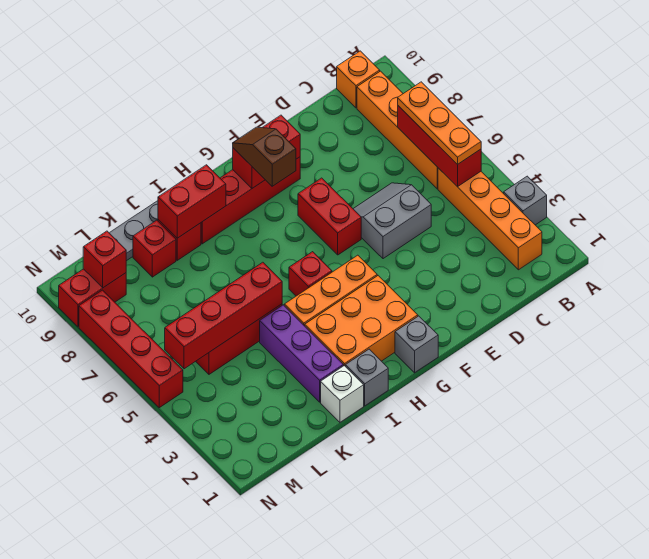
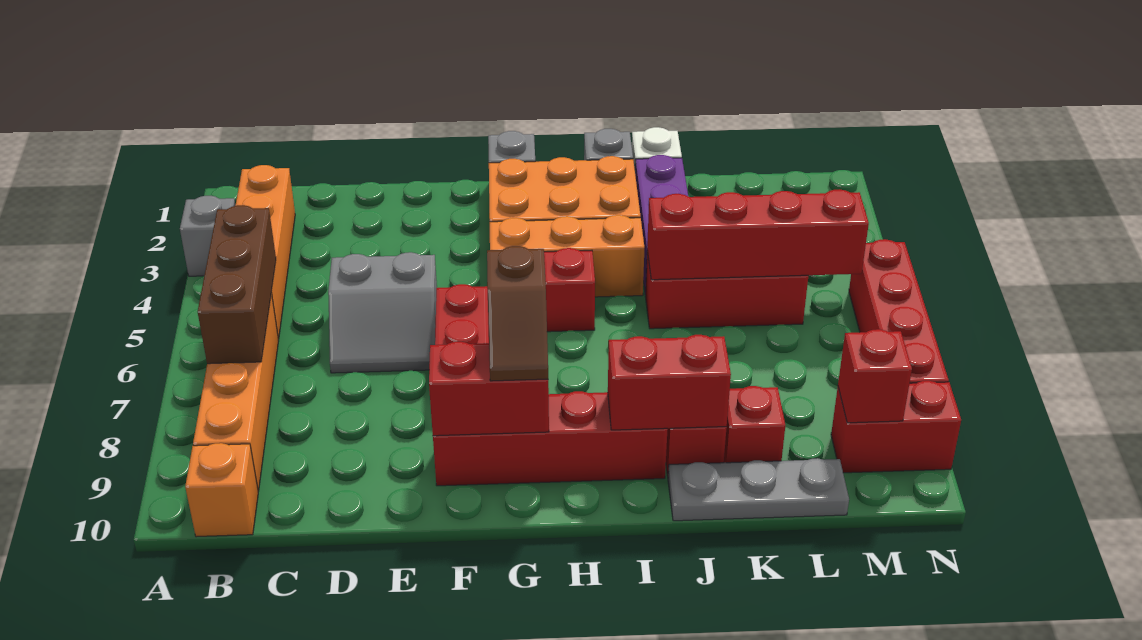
red 1x3 brick [398,106,481,187] -> brown 1x3 brick [198,205,276,364]
orange 1x3 plate [398,82,481,165] -> none

